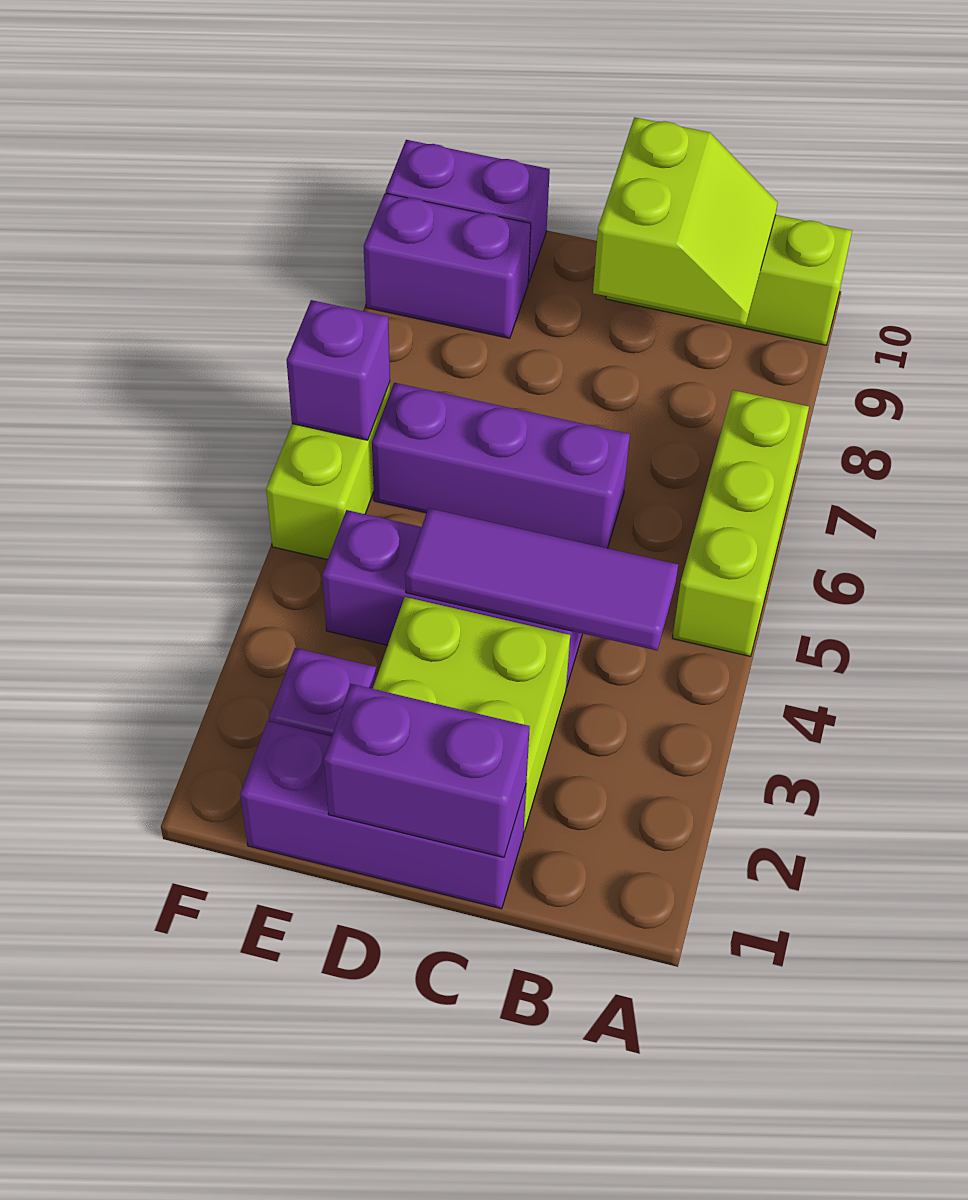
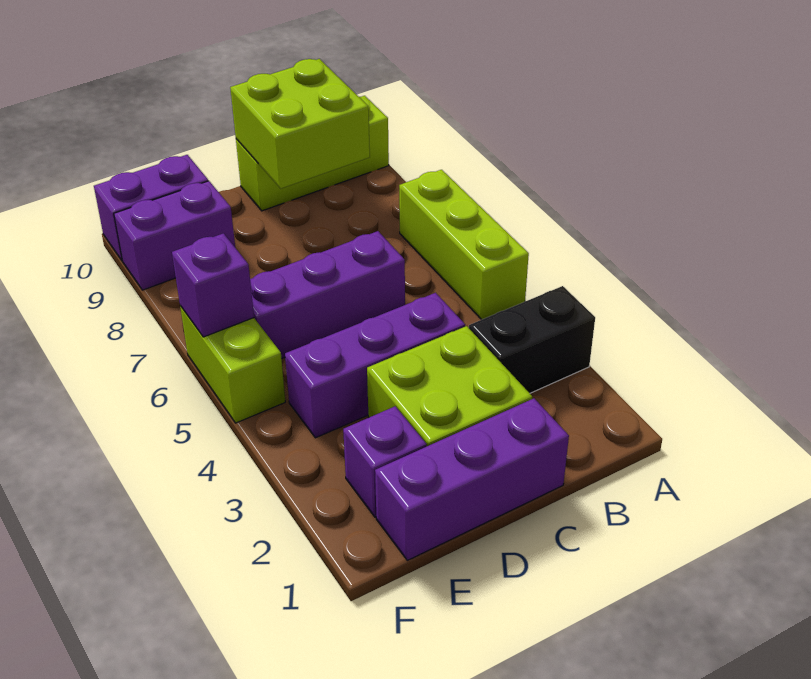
none -> black 1x2 brick [469,286,595,393]
purple 1x3 tile [405,508,678,651] -> none
lime 2x2 slope [593,117,778,325] -> lime 2x2 brick [230,59,370,189]
purple 1x2 brick [324,684,530,858] -> none

